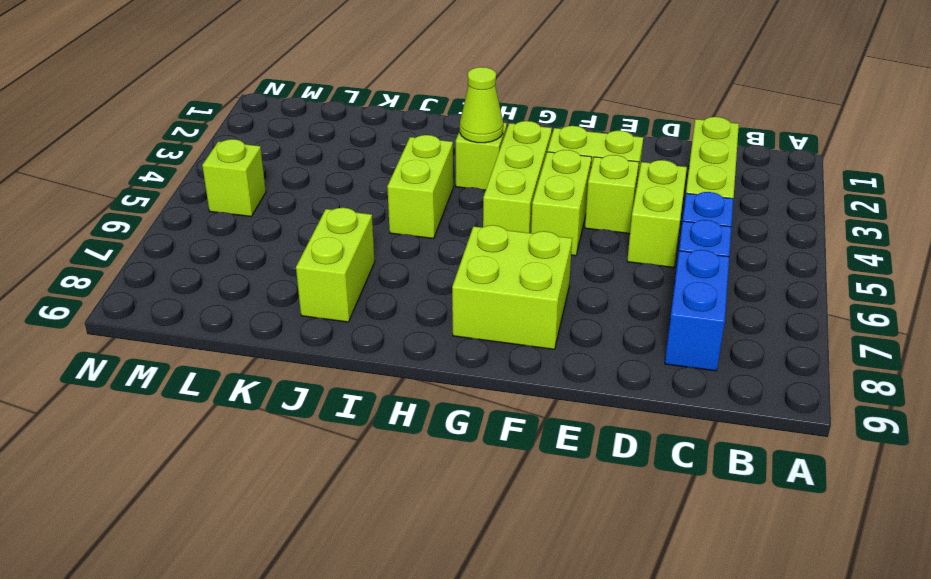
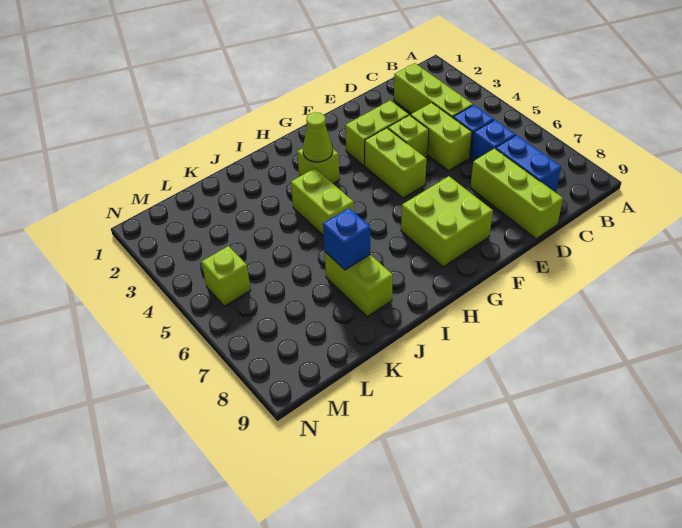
lime 1x3 brick [483,121,552,233] -> lime 1x3 brick moved to [470,148,563,239]
none -> blue 1x1 brick [323,208,370,270]

